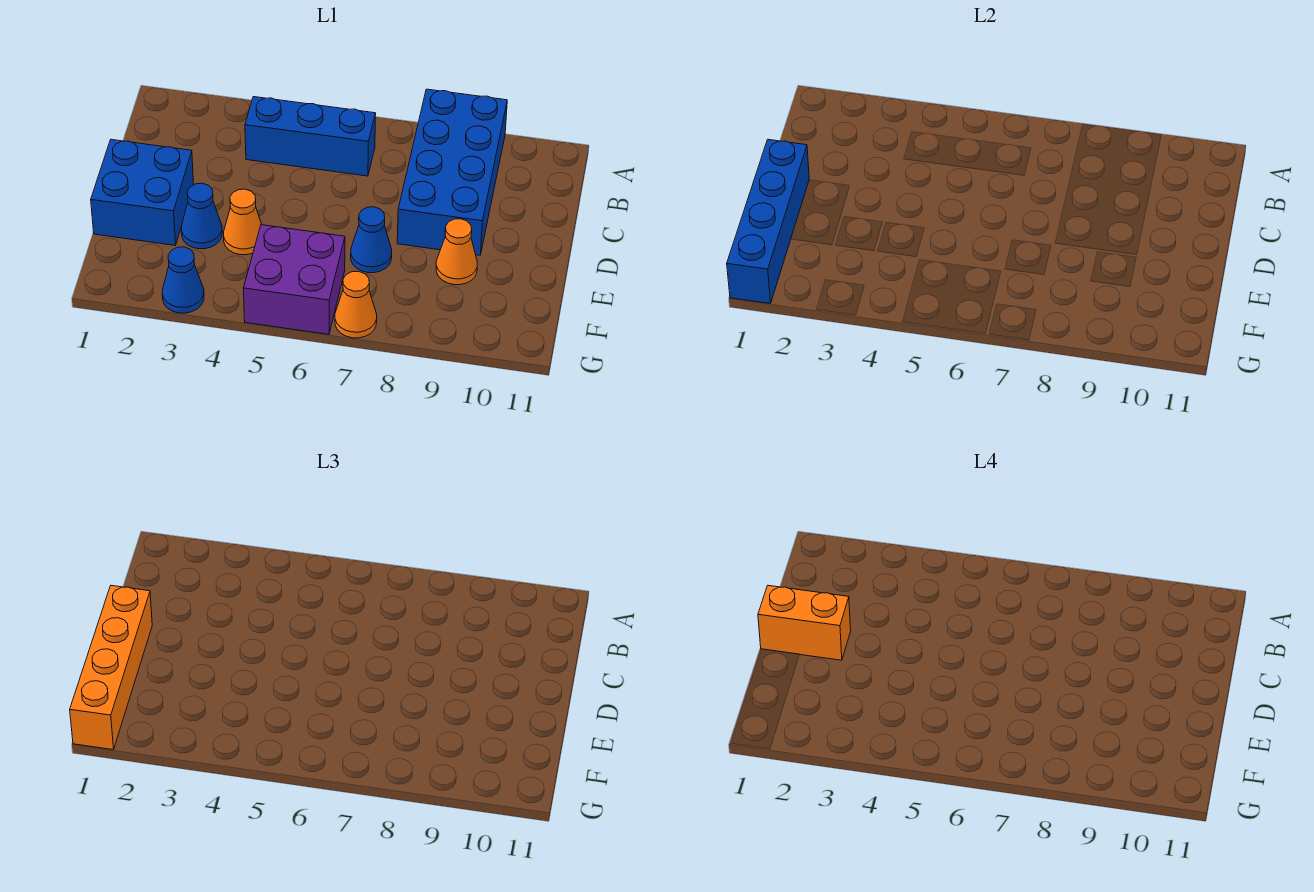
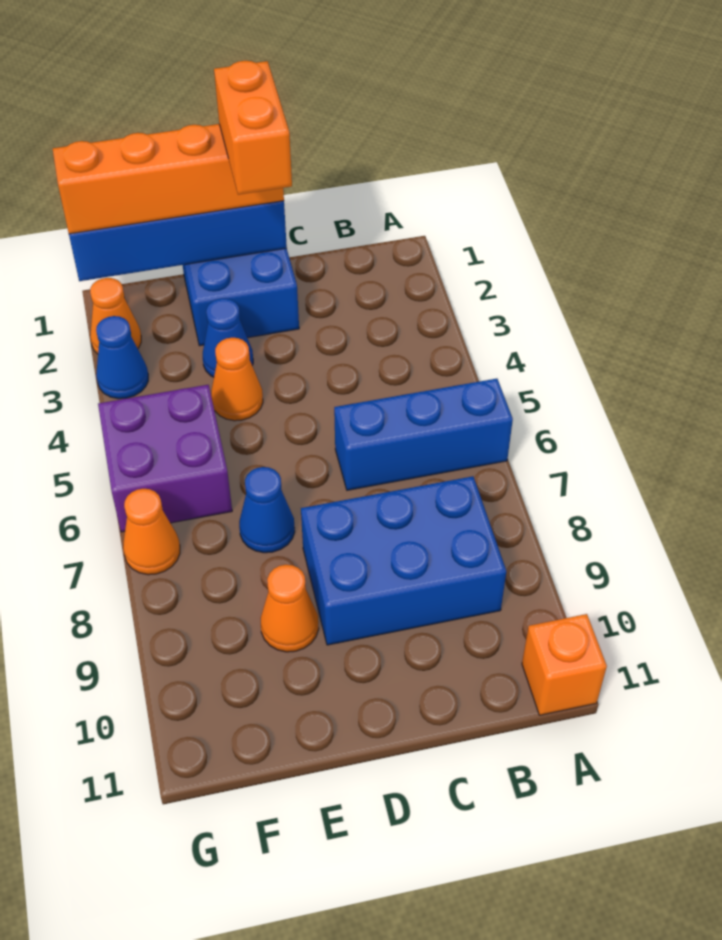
blue 2x4 brick [397,89,507,255] -> blue 2x3 brick [301,476,506,645]
none -> orange 1x1 brick [522,614,607,715]
blue 1x3 brick [245,97,376,176] -> blue 1x3 brick turned to [334,379,513,490]
none -> orange 1x1 cone [90,278,141,354]

